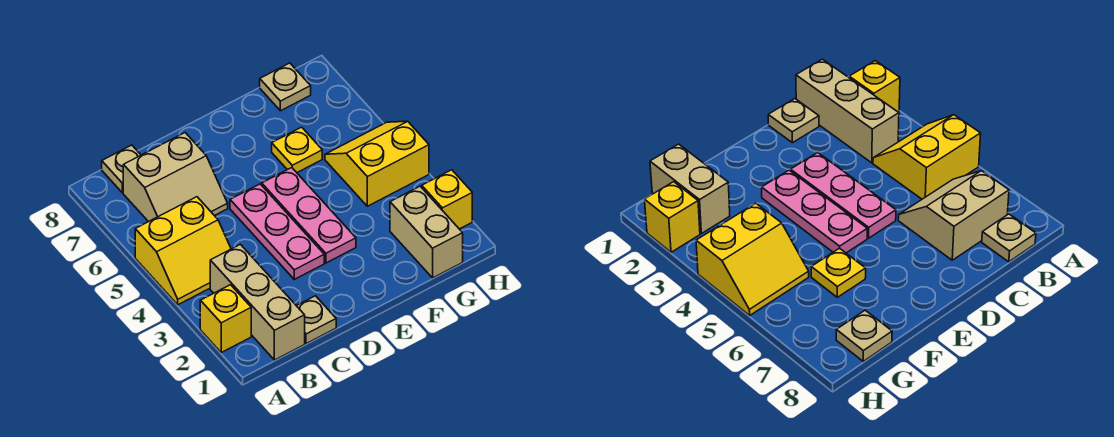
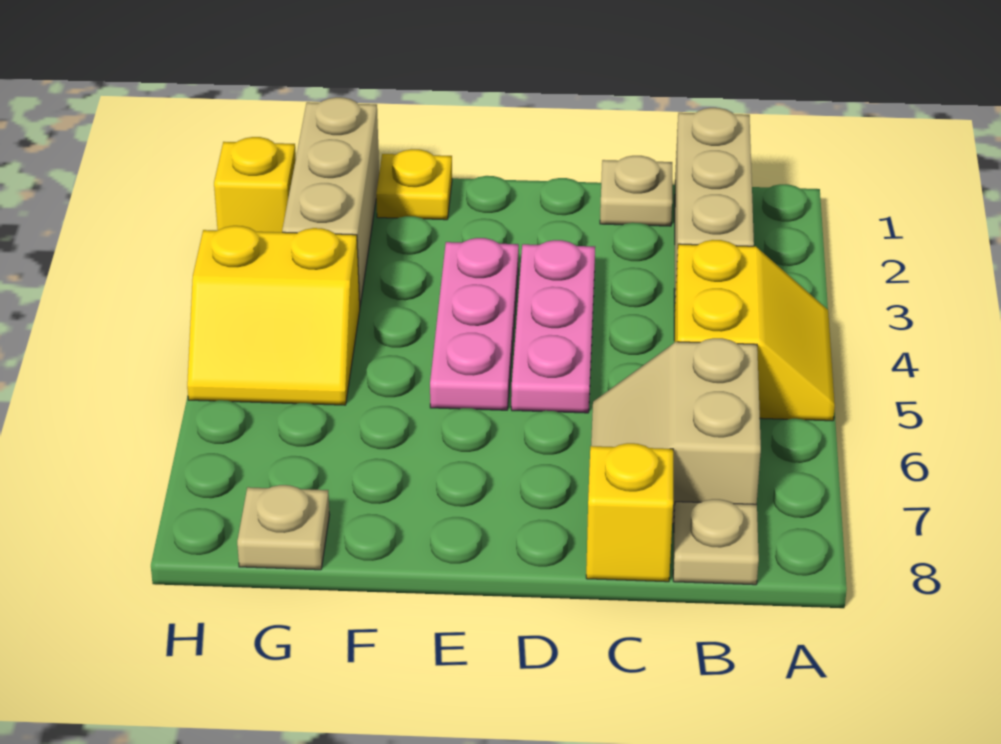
yellow 1x1 brick [200,285,251,352] -> yellow 1x1 brick moved to [586,443,673,582]
yellow 2x2 slope [135,197,231,305] -> yellow 2x2 slope turned to [674,240,835,421]
tan 2x2 slope [123,133,228,222] -> tan 2x2 slope turned to [591,338,761,524]
yellow 1x1 plate [272,127,322,172] -> yellow 1x1 plate moved to [376,149,452,220]
tan 1x2 brick [390,186,463,278] -> tan 1x3 brick [282,97,379,305]

